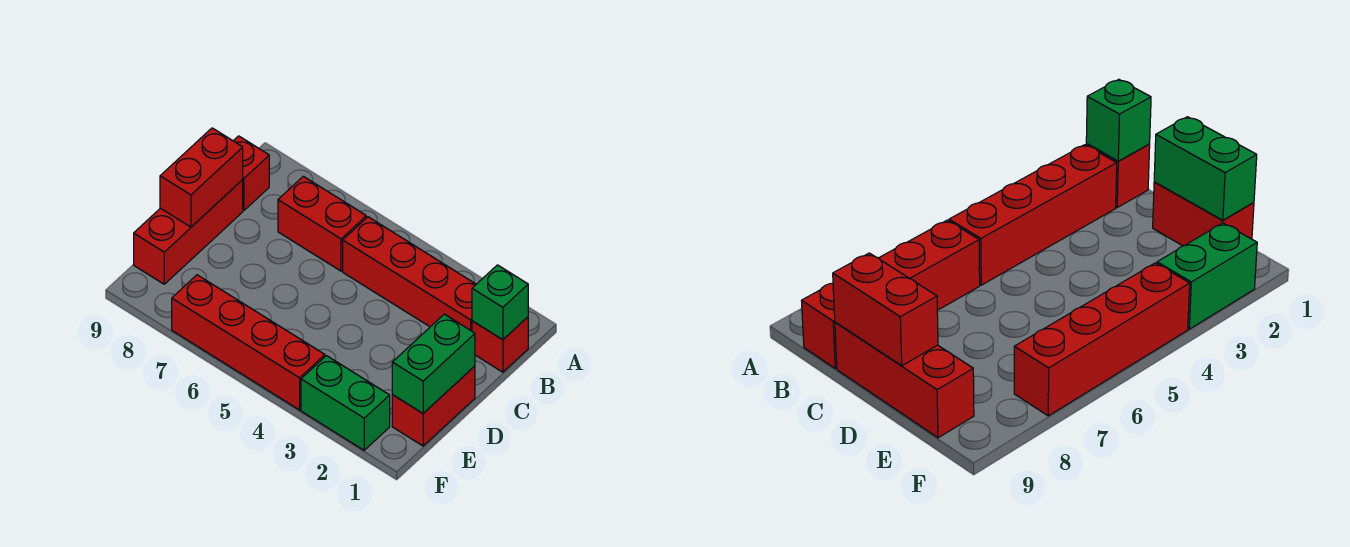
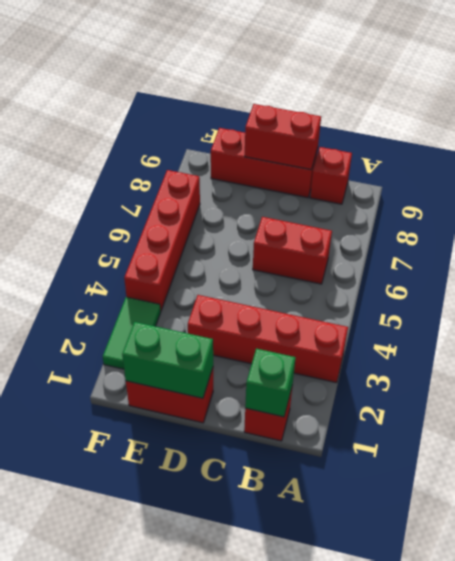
red 1x4 brick [343,217,476,331] -> red 1x4 brick turned to [188,295,348,383]
red 1x2 brick [278,176,366,271] -> red 1x2 brick turned to [253,217,332,284]
green 1x2 brick [301,356,390,450] -> green 1x2 tile [103,297,161,369]

